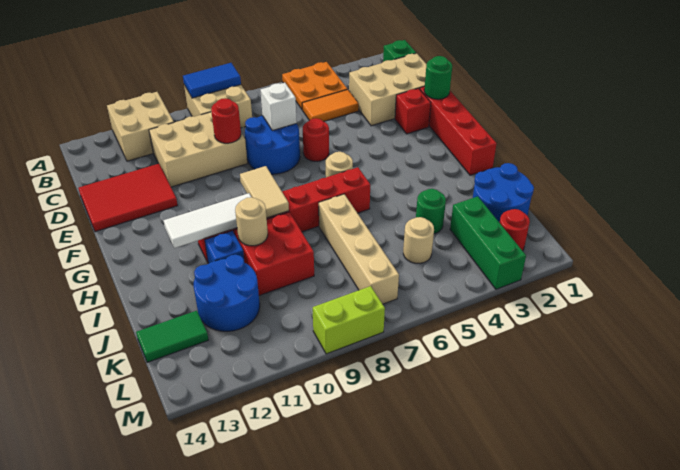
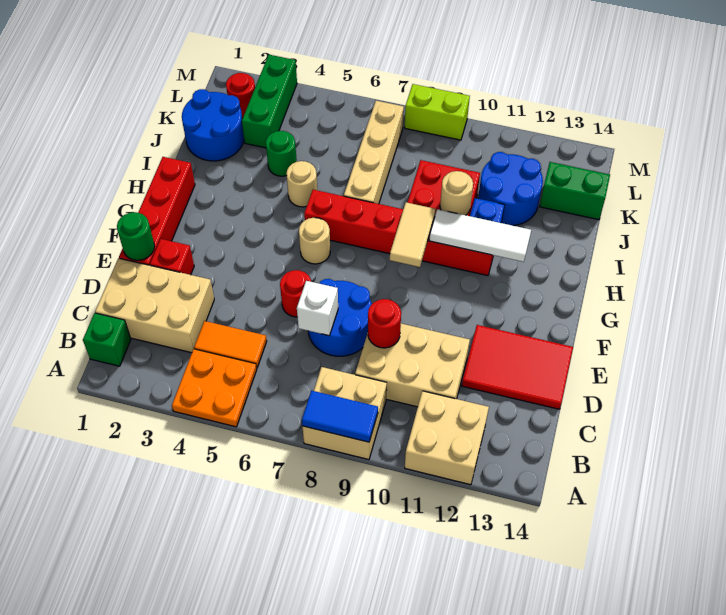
tan 1x1 round brick [403,217,434,263] -> tan 1x1 round brick moved to [286,161,317,207]
green 1x2 tile [136,311,208,362] -> green 1x2 brick [540,162,610,220]

